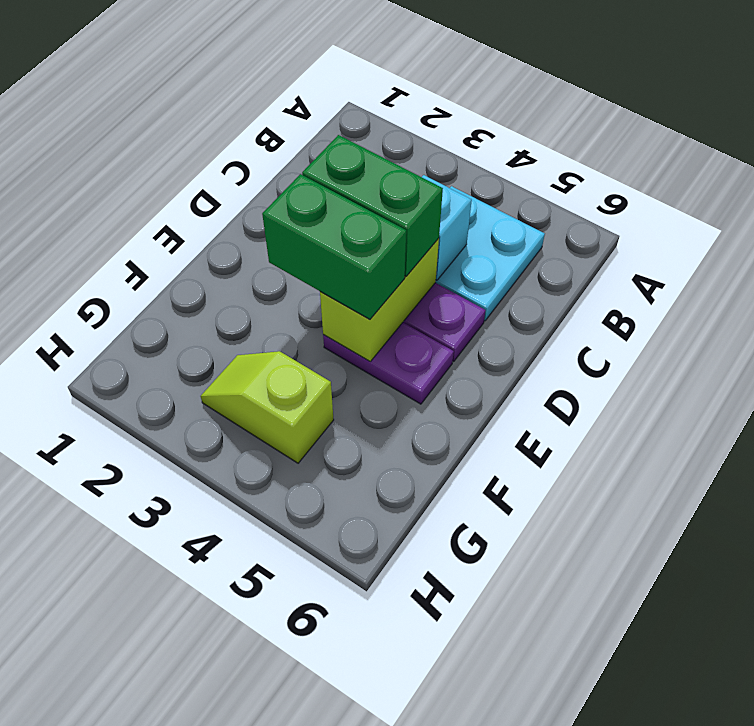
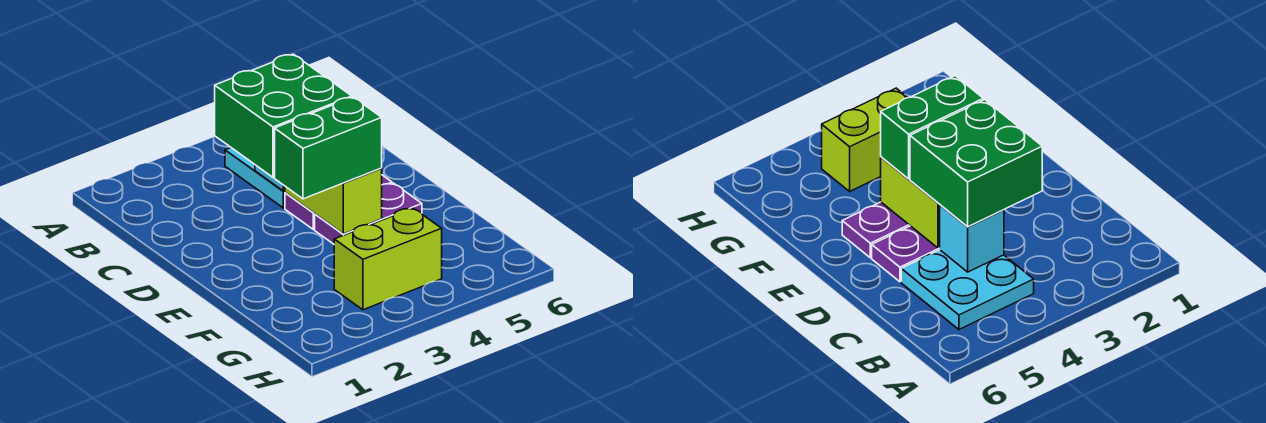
green 1x2 brick [302,135,443,276] -> green 2x2 brick [215,54,352,177]
lime 1x2 slope [201,351,334,463] -> lime 1x2 brick [334,208,442,310]

